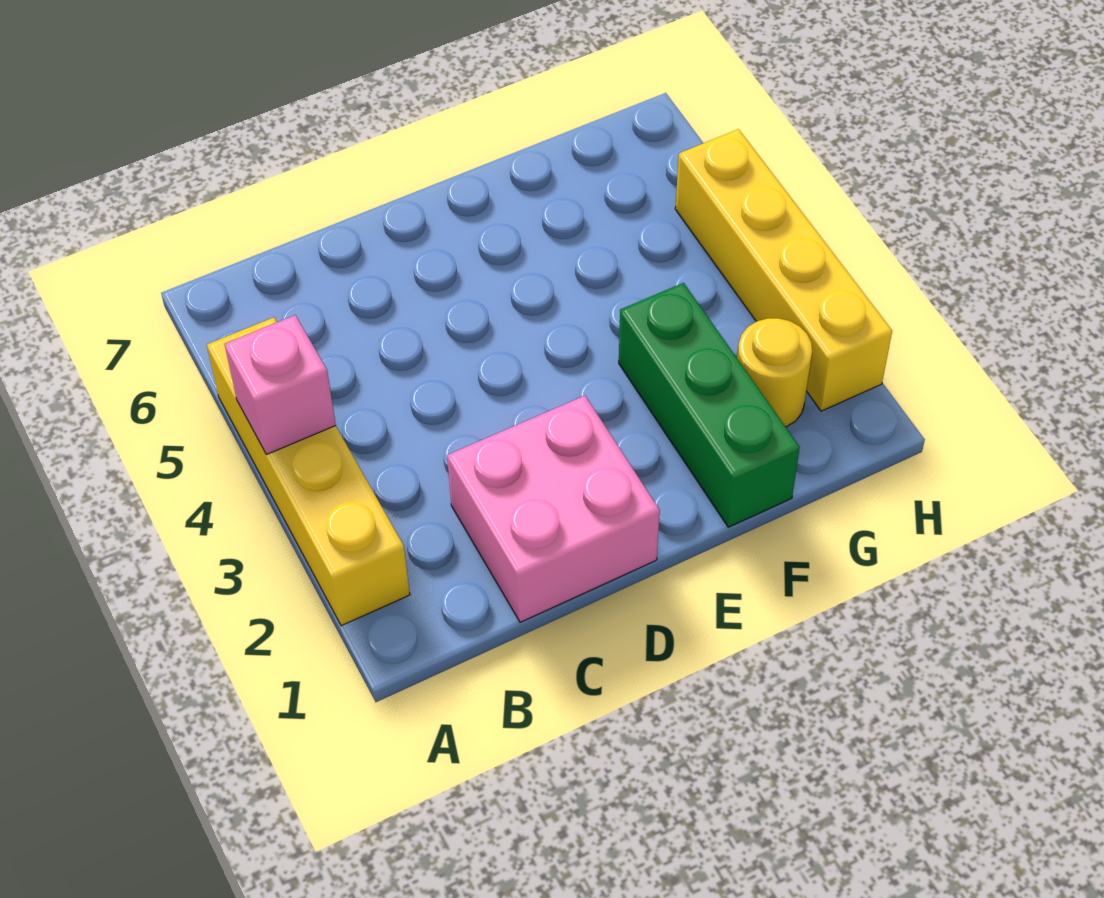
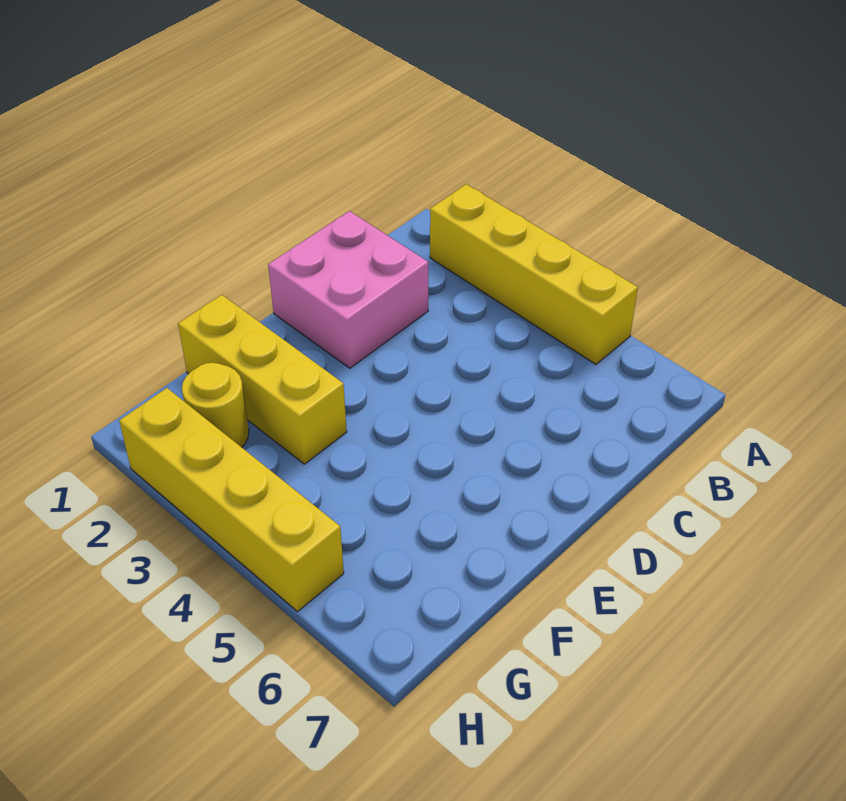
pink 1x1 brick [225,315,336,455] -> none
green 1x3 brick [619,283,800,527] -> yellow 1x3 brick [178,295,347,464]

